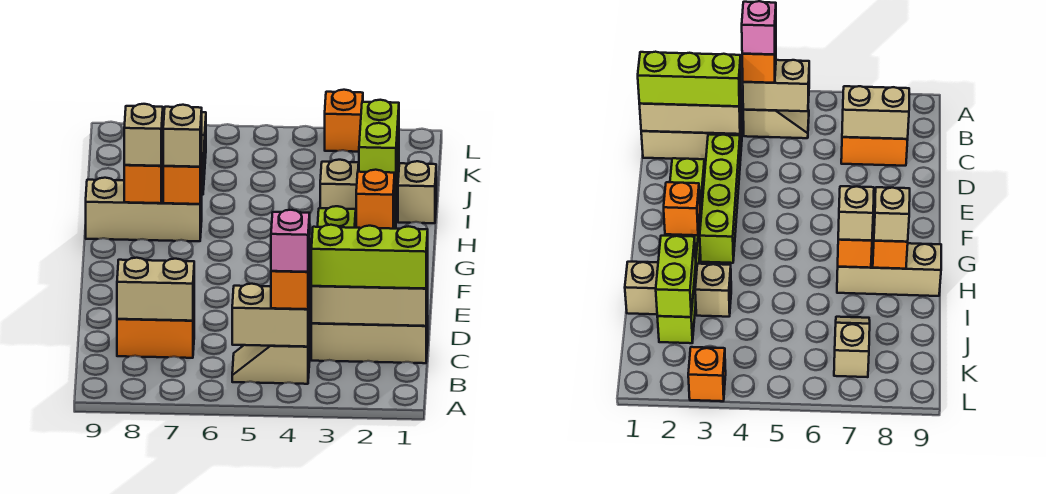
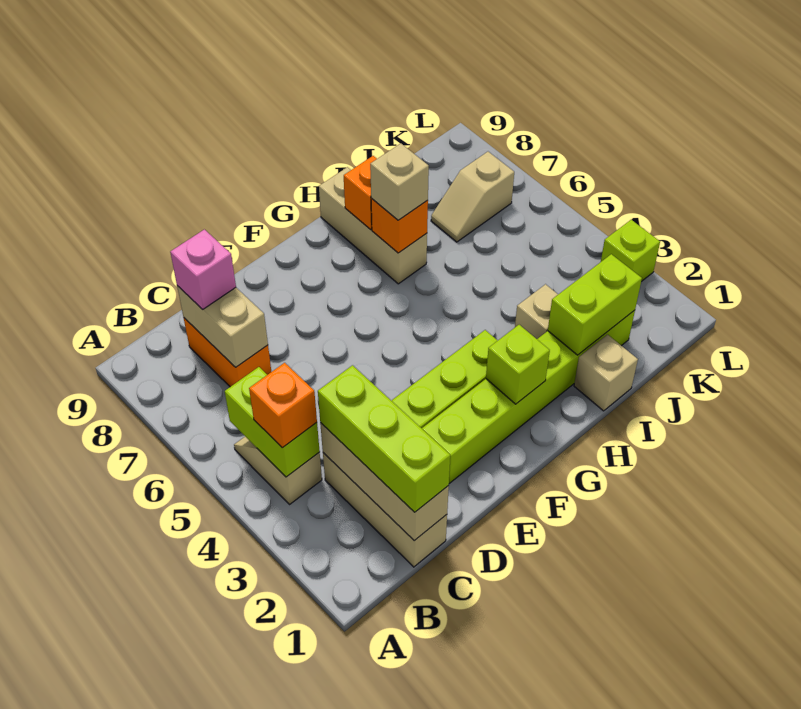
tan 1x2 brick [232,284,310,347] -> lime 1x2 brick [225,367,320,477]
pink 1x1 brick [271,210,310,272] -> pink 1x1 brick moved to [170,229,236,309]
orange 1x1 brick [356,170,395,229] -> lime 1x1 brick [486,325,550,404]
tan 1x1 brick [124,104,163,166] -> none
orange 1x1 brick [325,90,363,152] -> lime 1x1 brick [601,220,660,282]

